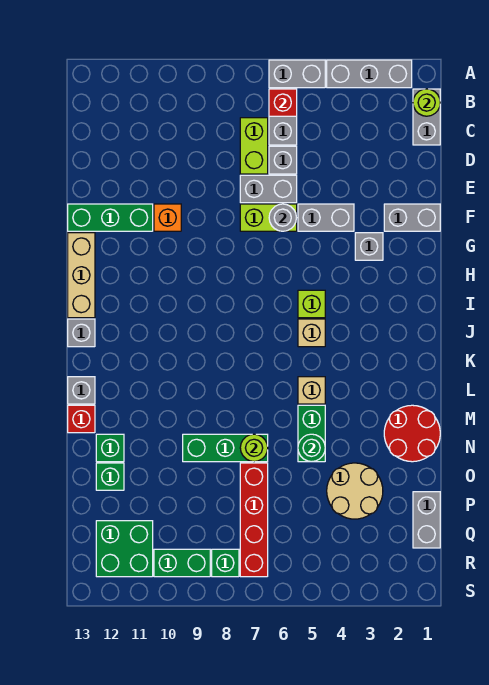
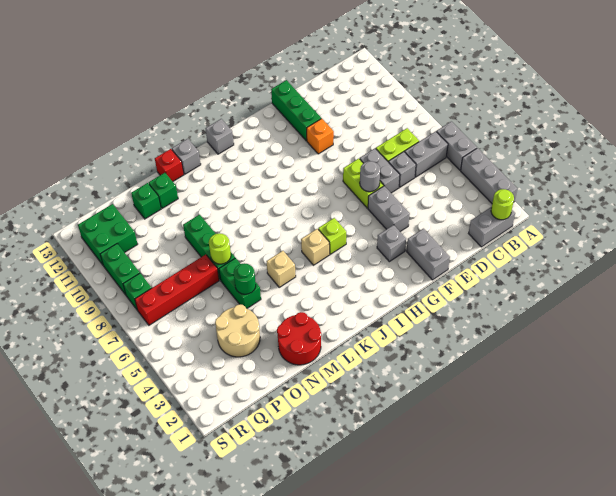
red 1x1 brick [269,89,297,116] -> none
tan 1x3 brick [68,233,95,318] -> none
green 1x2 brick [298,405,325,462] -> green 1x2 brick turned to [219,258,261,309]
grey 1x2 brick [413,492,440,548] -> none

